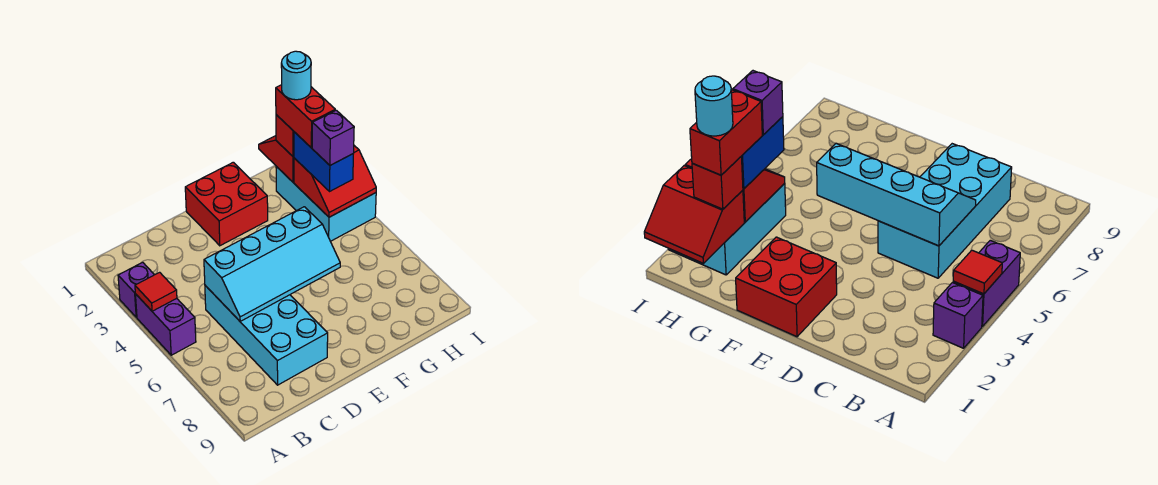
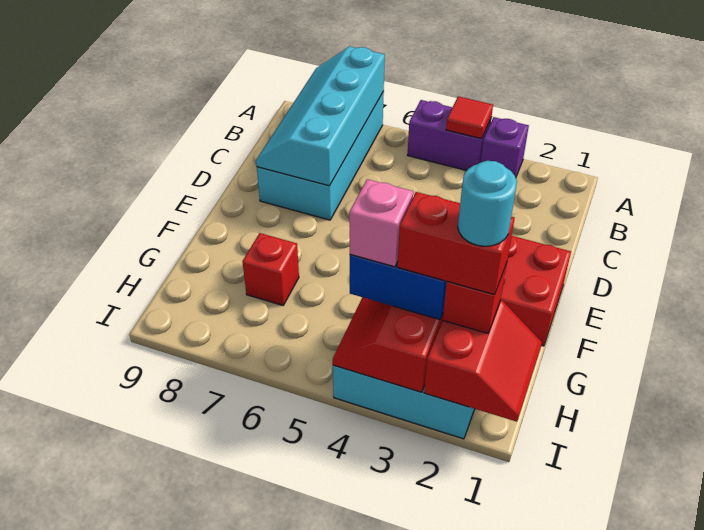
cyan 2x4 brick [205,286,328,385] -> cyan 2x4 brick turned to [257,92,384,220]
cyan 2x4 slope [204,207,340,321] -> cyan 2x4 slope moved to [256,47,385,186]
none -> red 1x1 brick [242,233,299,305]
purple 1x1 brick [312,110,354,165] -> pink 1x1 brick [349,179,413,267]

